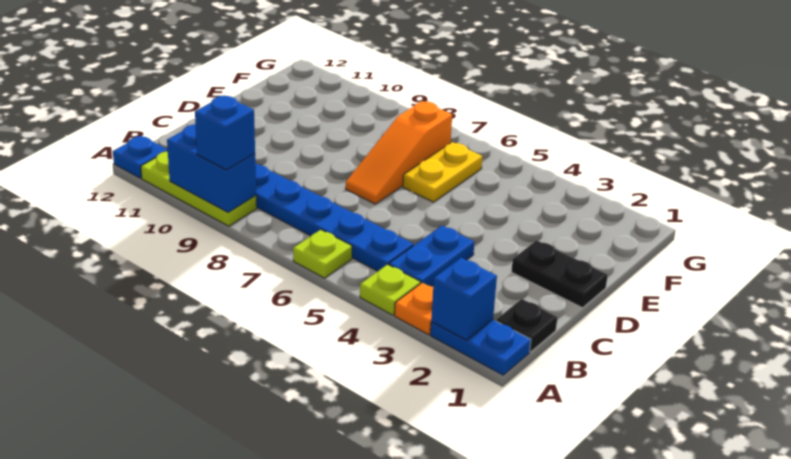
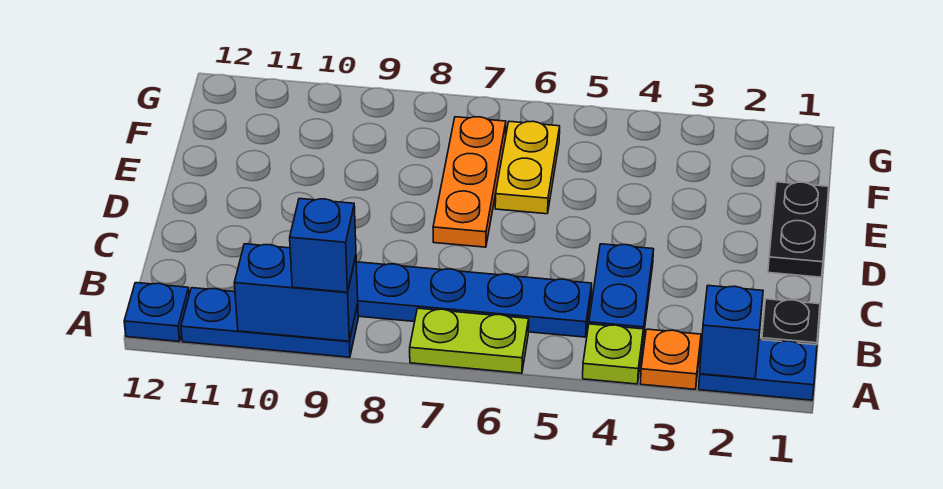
lime 1x1 plate [293,230,352,278] -> lime 1x2 plate [410,308,529,373]
lime 1x3 plate [141,151,257,226] -> blue 1x3 plate [181,288,358,357]
black 1x2 plate [511,240,608,308] -> black 1x2 plate turned to [768,182,829,277]
orange 1x3 slope [346,101,452,204] -> orange 1x3 plate [433,117,506,247]

